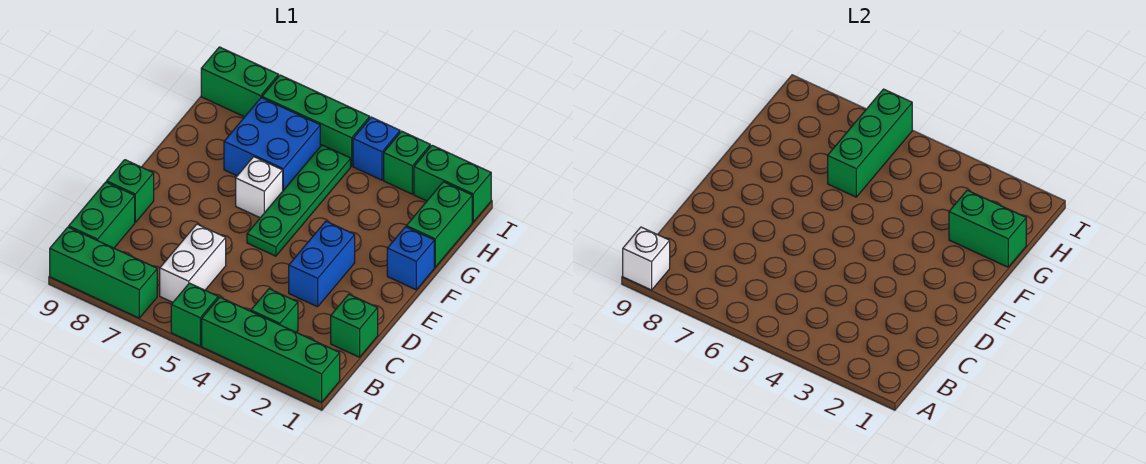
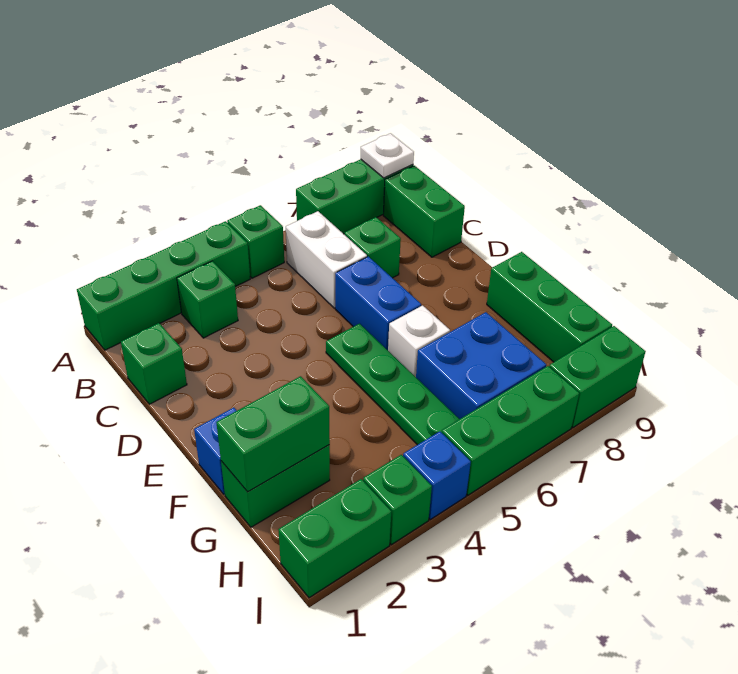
white 1x1 brick [623,227,670,290] -> white 1x1 plate [361,133,414,178]
blue 1x2 brick [289,221,355,307] -> blue 1x2 brick moved to [335,256,421,350]
green 1x1 brick [107,160,154,222] -> green 1x1 brick moved to [344,217,401,278]
green 1x2 brick [406,182,472,267] -> green 1x2 brick turned to [221,445,330,527]
green 1x3 brick [828,89,912,197] -> green 1x3 brick moved to [487,252,612,362]

